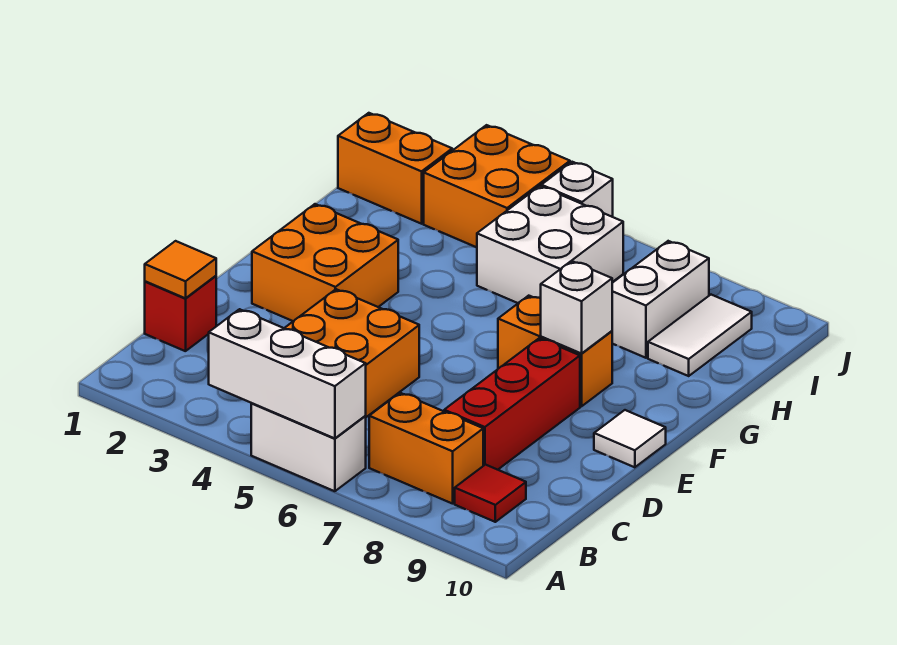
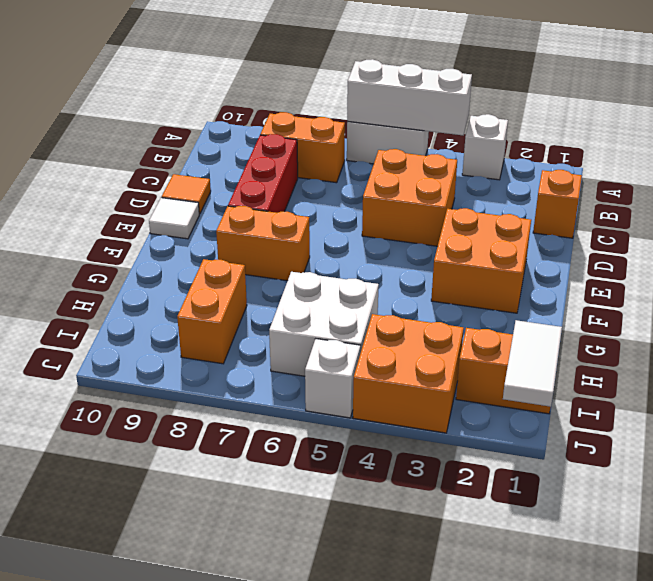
red 1x1 tile [455,465,526,522] -> none
red 1x1 brick [145,276,216,351] -> orange 1x1 brick [533,170,582,238]
orange 1x1 tile [145,241,216,298] -> orange 1x1 tile moved to [162,174,211,214]
white 1x1 brick [541,261,612,354] -> white 1x1 brick moved to [462,114,508,180]
white 1x2 brick [612,241,709,358] -> orange 1x2 brick [177,259,247,364]
white 1x2 tile [648,295,752,376] -> white 1x2 tile moved to [503,320,562,407]

